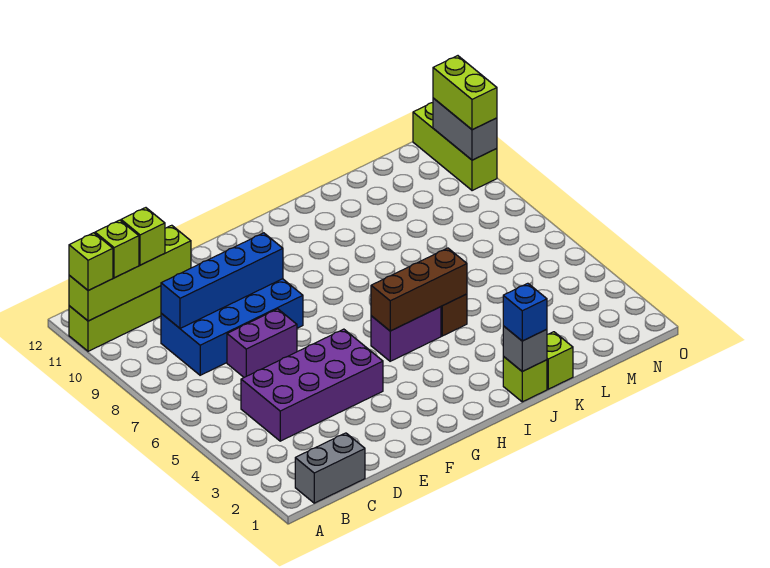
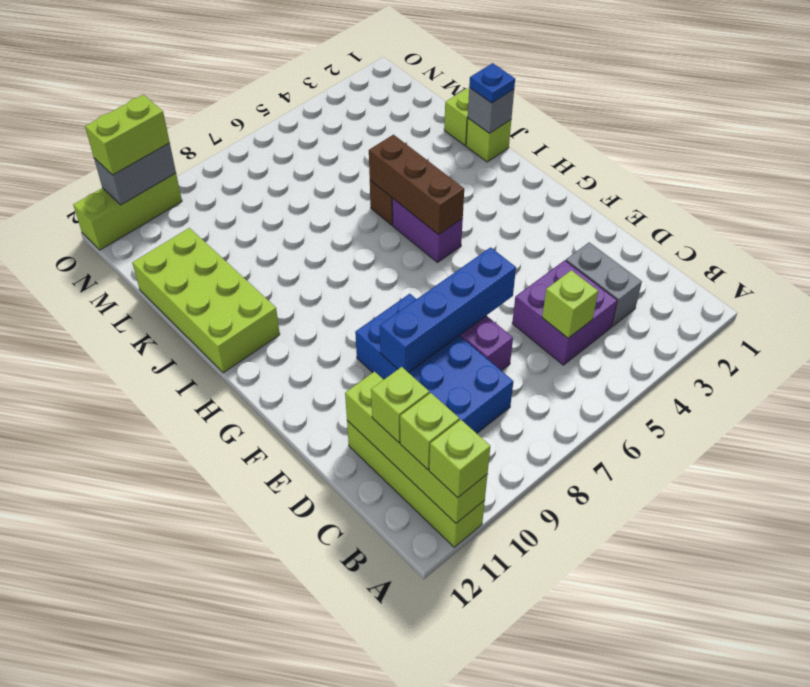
grey 1x2 brick [295,433,365,503] -> grey 1x2 brick moved to [566,242,642,326]
purple 2x4 brick [241,329,383,441] -> purple 2x2 brick [512,260,617,365]
none -> lime 1x1 brick [542,270,598,338]
blue 1x4 brick [161,233,283,328] -> blue 1x4 brick turned to [380,247,516,373]
none -> lime 2x4 brick [132,228,280,373]
blue 1x1 brick [503,283,547,341] -> blue 1x1 plate [469,63,515,103]

